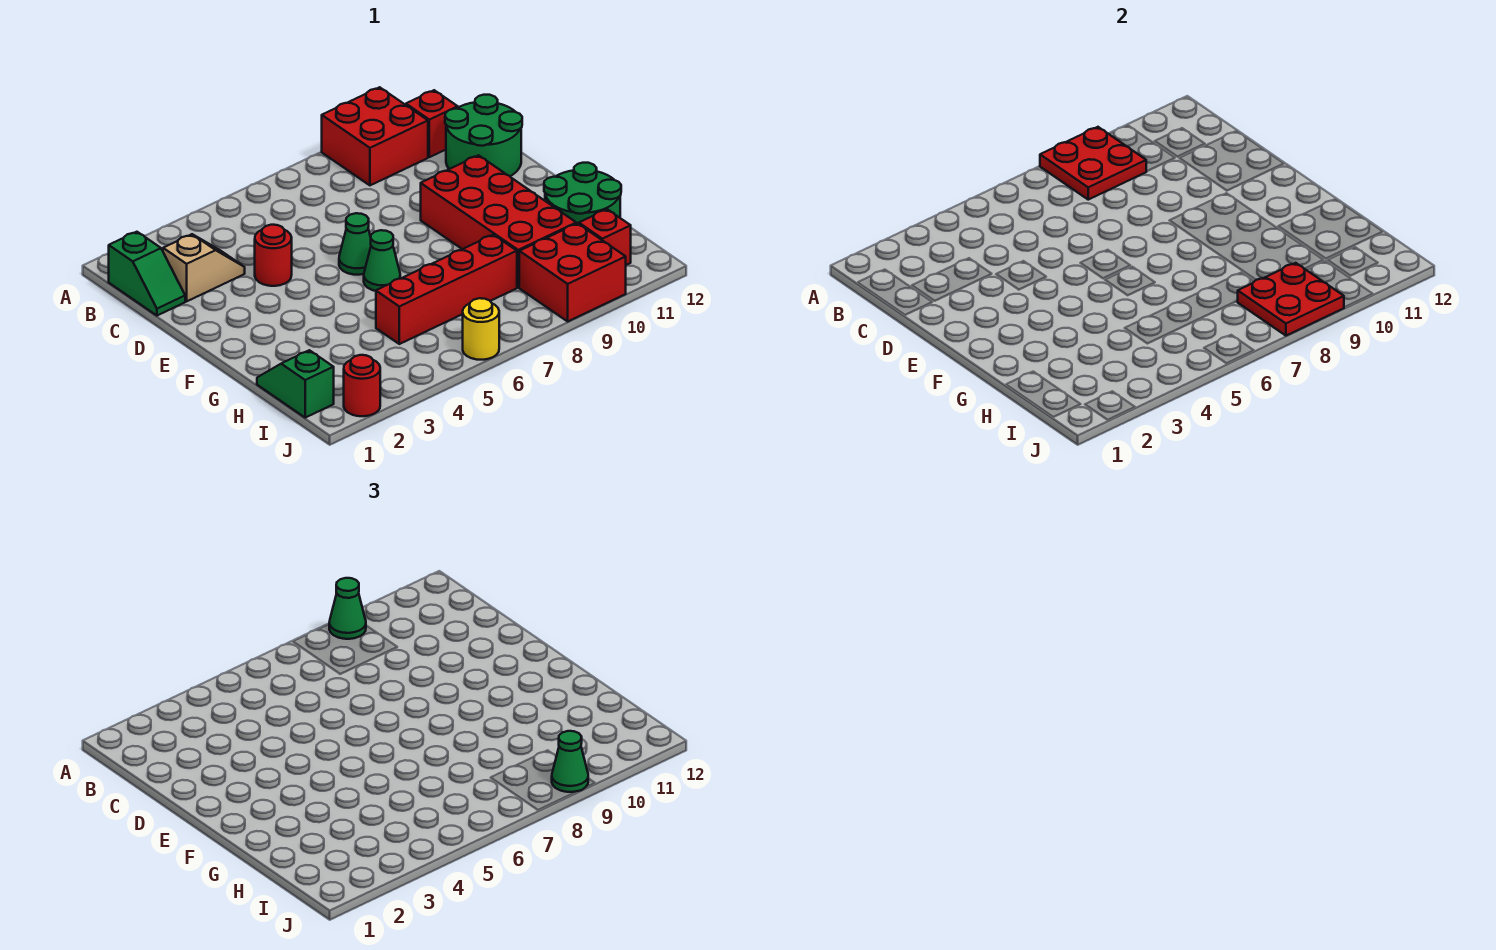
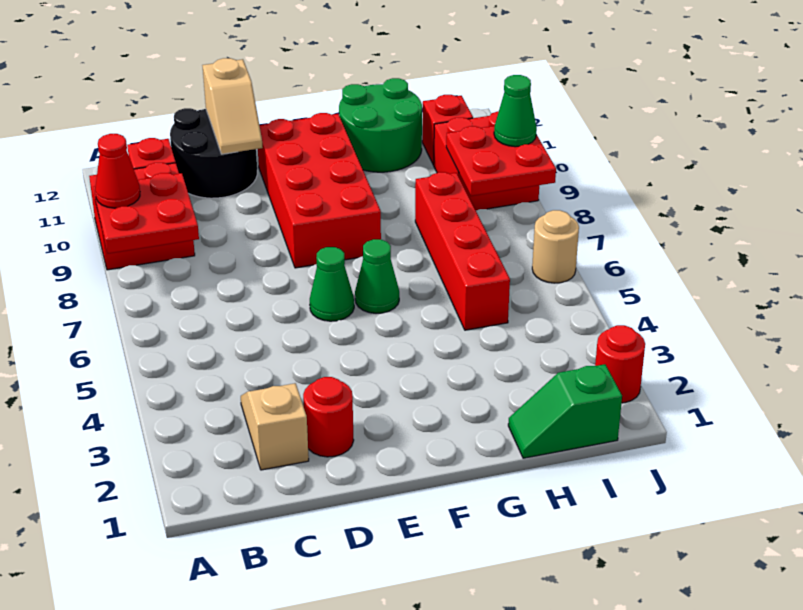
green 1x1 cone [329,578,366,639] -> red 1x1 cone [95,134,140,208]
green 1x2 slope [109,232,185,316] -> none
green 2x2 round brick [445,95,522,176] -> black 2x2 round brick [170,108,257,198]
red 1x1 round brick [255,225,292,286] -> red 1x1 round brick moved to [303,377,354,457]
none -> tan 1x2 slope [202,58,263,154]
red 2x4 brick [421,155,576,287] -> red 2x4 brick turned to [258,113,381,268]
yellow 1x1 round brick [463,298,499,360] -> tan 1x1 round brick [532,210,579,283]

